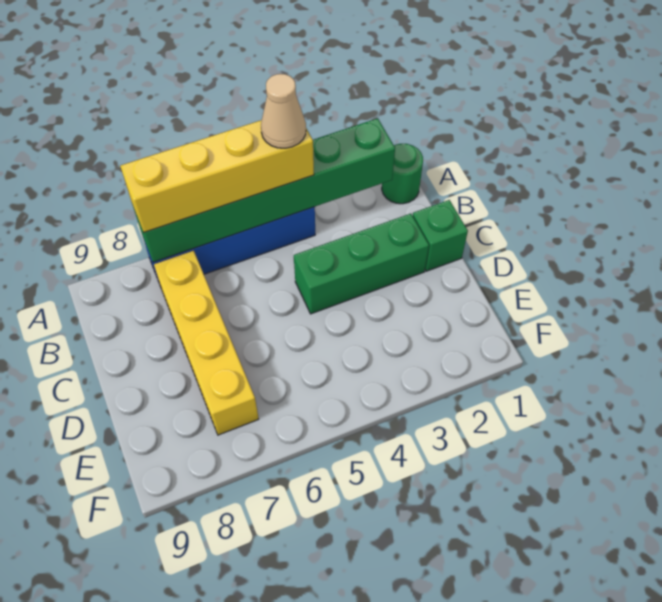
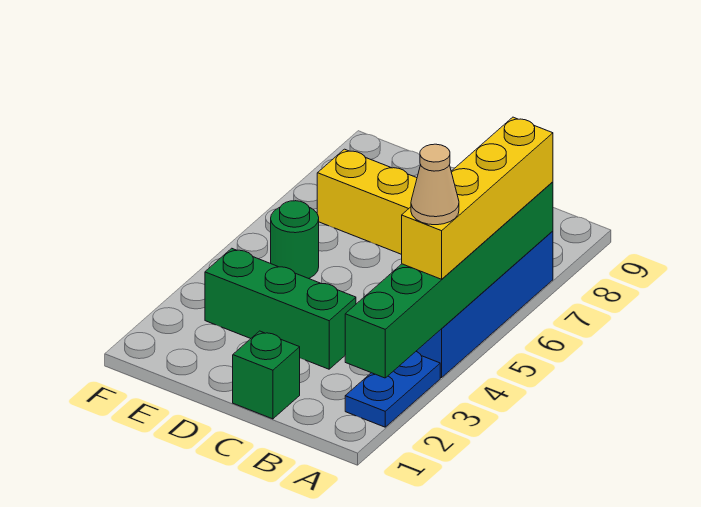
green 1x1 round brick [382,144,423,204] -> green 1x1 round brick moved to [271,201,319,279]
none -> blue 1x2 plate [345,352,440,427]
green 1x3 brick [294,214,429,314] -> green 1x3 brick turned to [205,248,356,369]

